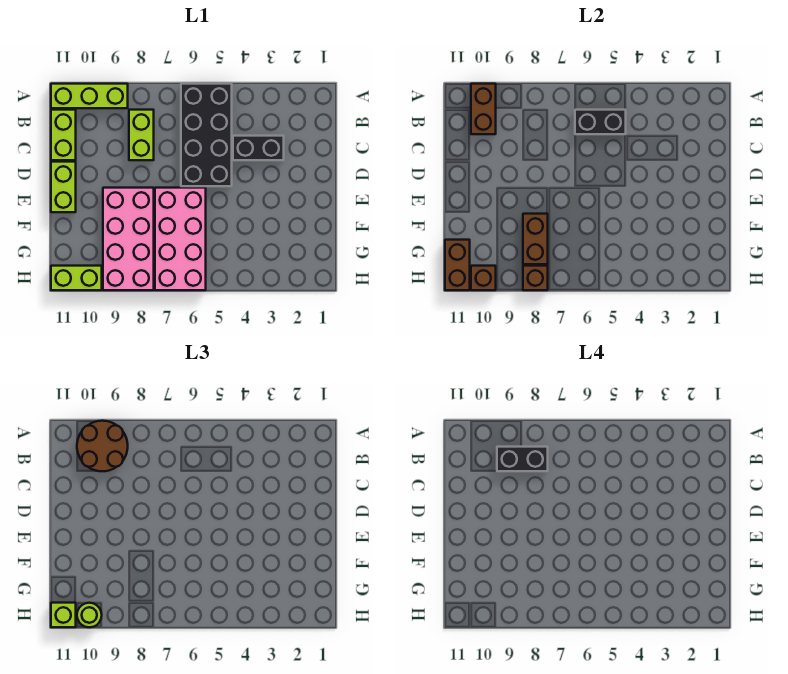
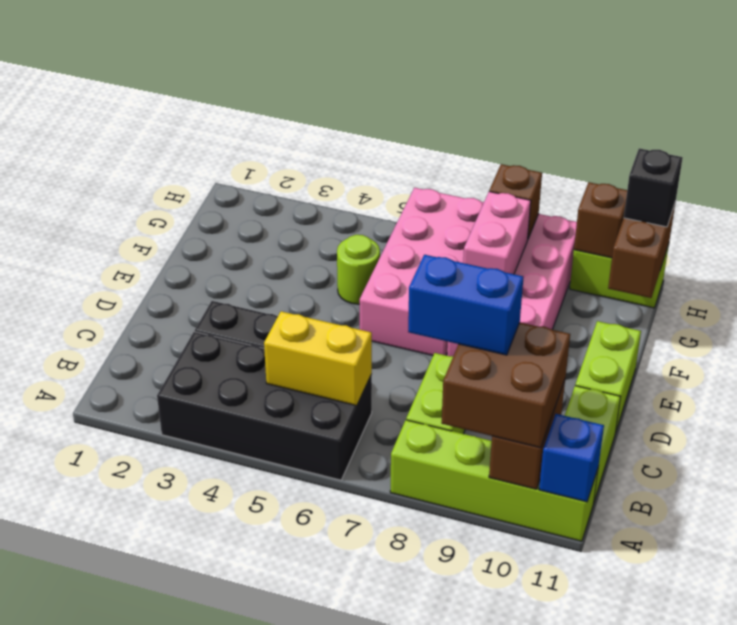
black 2x4 brick [181,84,232,186] -> black 2x4 brick turned to [157,332,372,480]
lime 1x3 brick [51,84,128,108] -> lime 1x4 brick [390,420,598,541]
brown 2x2 round brick [77,421,128,471] -> brown 2x2 brick [441,322,570,448]
none -> blue 1x1 brick [539,414,604,502]
black 1x2 brick [575,110,626,134] -> yellow 1x2 brick [264,311,372,406]
black 1x2 brick [497,447,548,471] -> blue 1x2 brick [408,255,524,355]
brown 1x2 brick [523,214,548,264] -> pink 1x2 brick [463,192,531,274]
lime 1x1 round brick [77,603,102,627] -> lime 1x1 round brick moved to [337,235,380,304]
lime 1x1 brick [51,603,76,627] -> black 1x1 brick [624,148,683,227]

